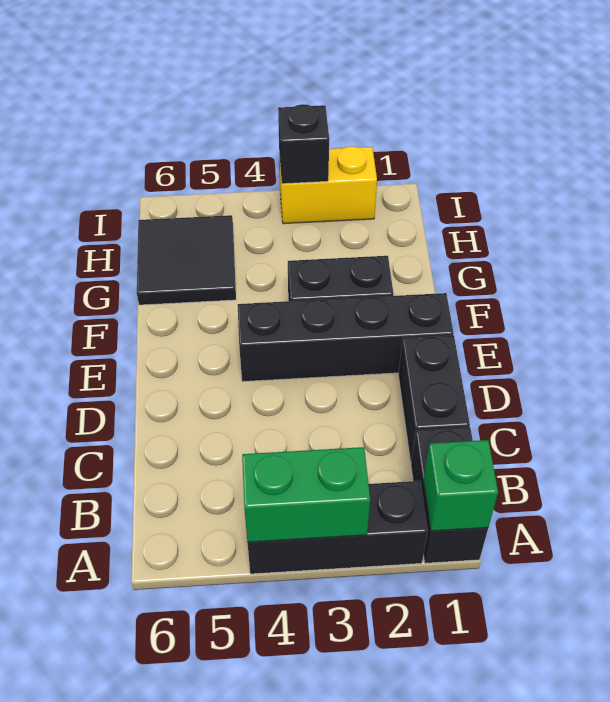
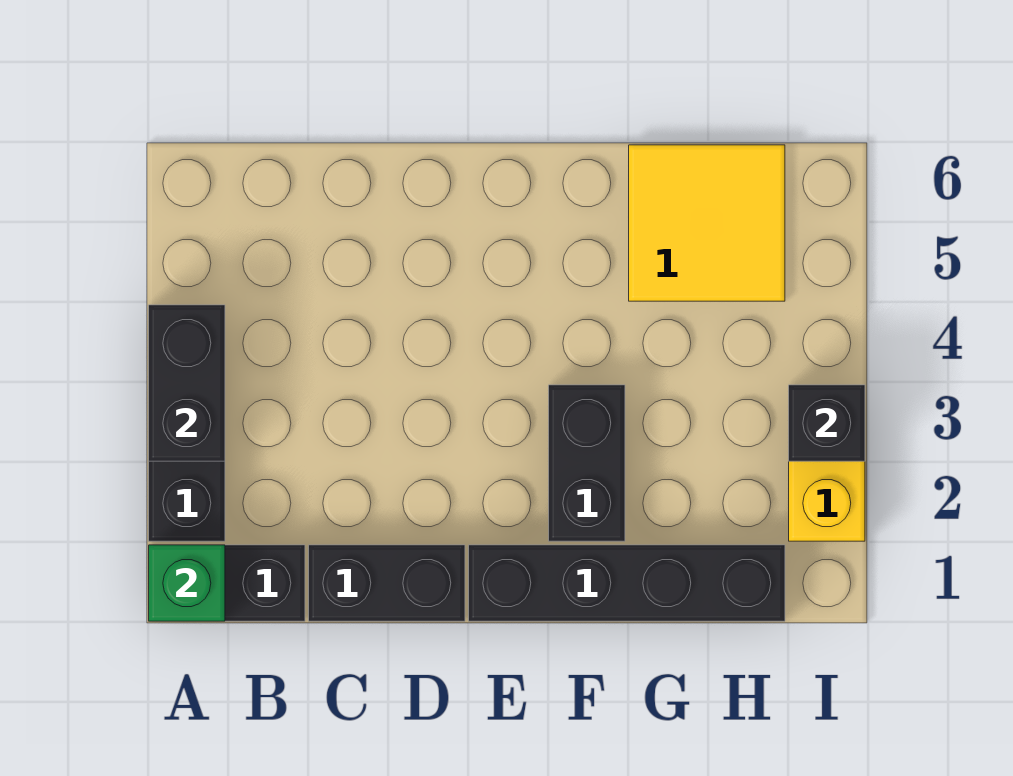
green 1x2 brick [242,447,370,542] -> black 1x2 brick [149,305,225,461]
black 1x4 brick [238,293,454,382] -> black 1x4 brick turned to [469,545,785,621]
black 2x2 tile [137,215,236,305] -> yellow 2x2 tile [629,145,785,301]

